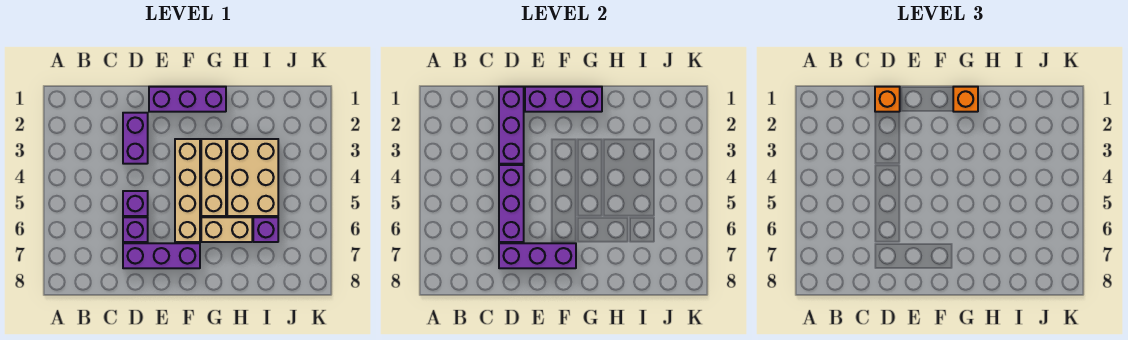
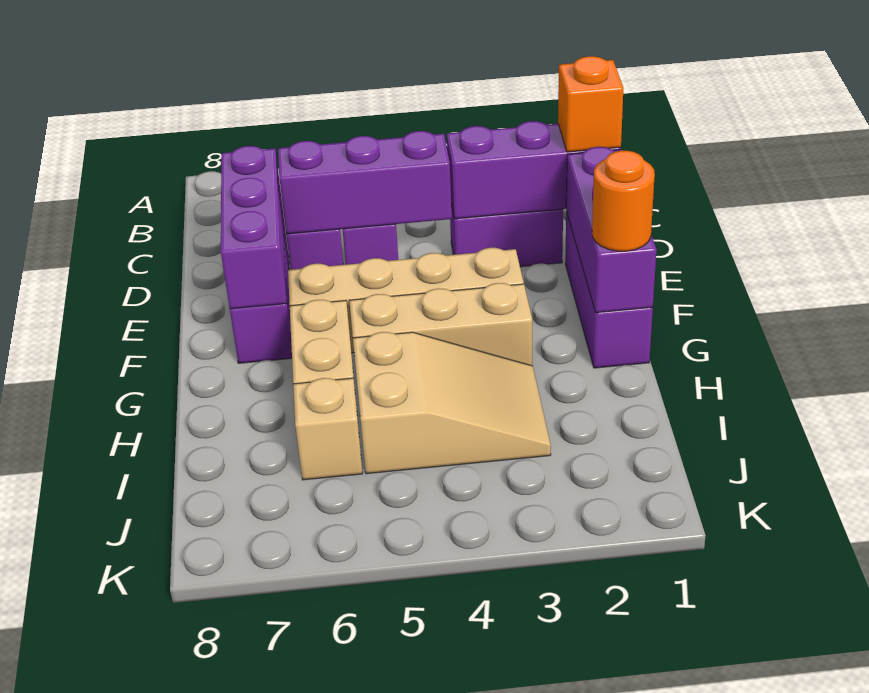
orange 1x1 brick [953,87,978,112] -> orange 1x1 round brick [592,151,655,251]
tan 2x3 brick [227,139,278,216] -> tan 2x3 slope [353,332,551,474]
purple 1x1 brick [253,217,278,242] -> tan 1x1 brick [293,378,363,480]

